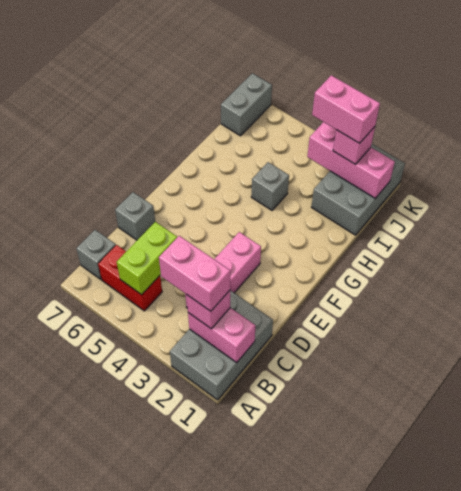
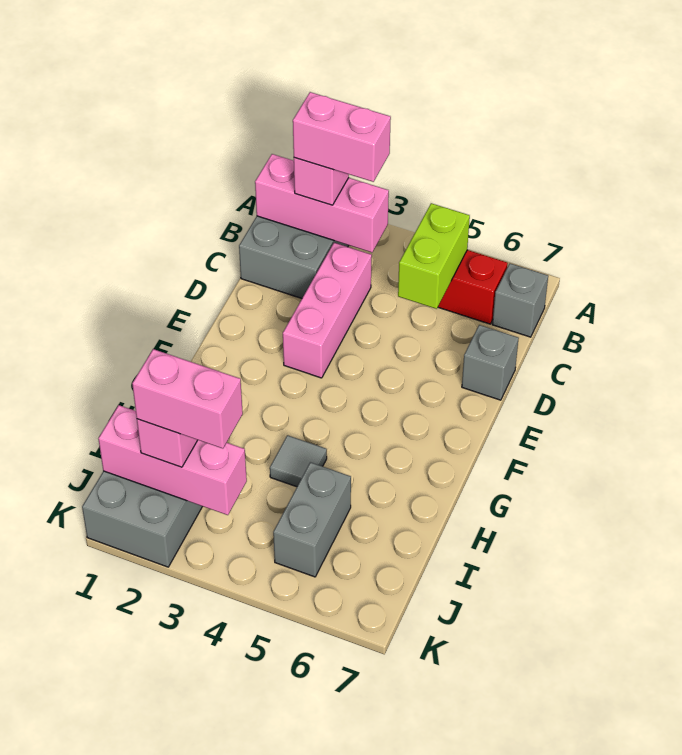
pink 1x2 brick [188,308,255,362] -> pink 1x3 brick [255,154,389,252]
grey 1x1 brick [251,162,289,210] -> grey 1x1 tile [270,435,327,487]
grey 1x2 brick [221,73,272,136] -> grey 1x2 brick moved to [273,462,351,577]

